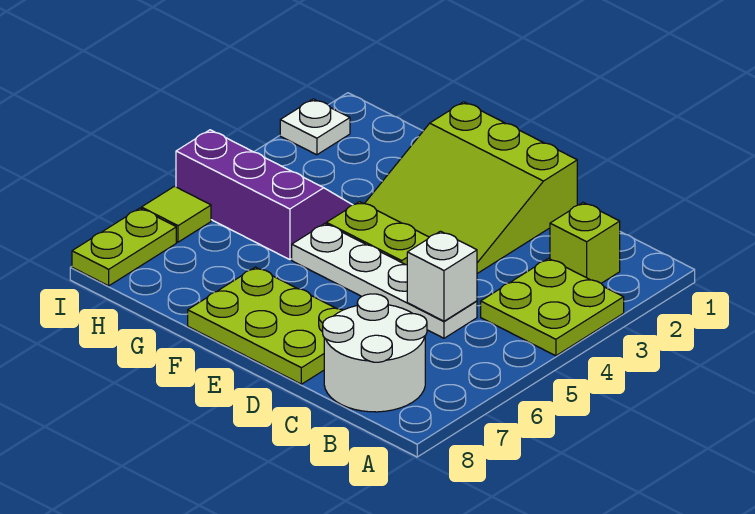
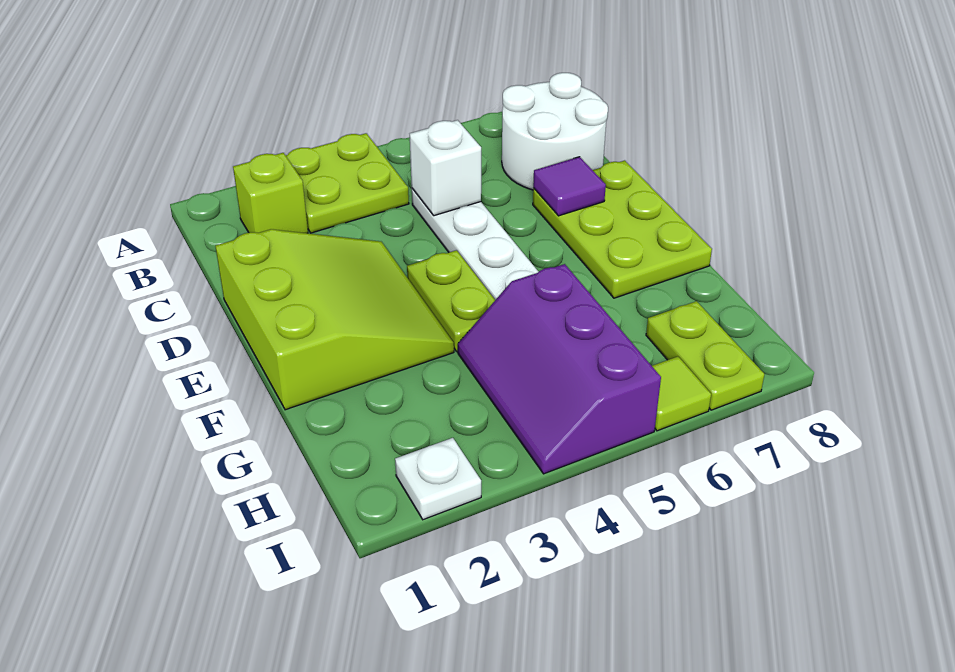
none -> purple 1x1 tile [533,157,606,216]
lime 1x2 plate [72,208,176,286] -> lime 1x2 plate turned to [646,301,764,410]

